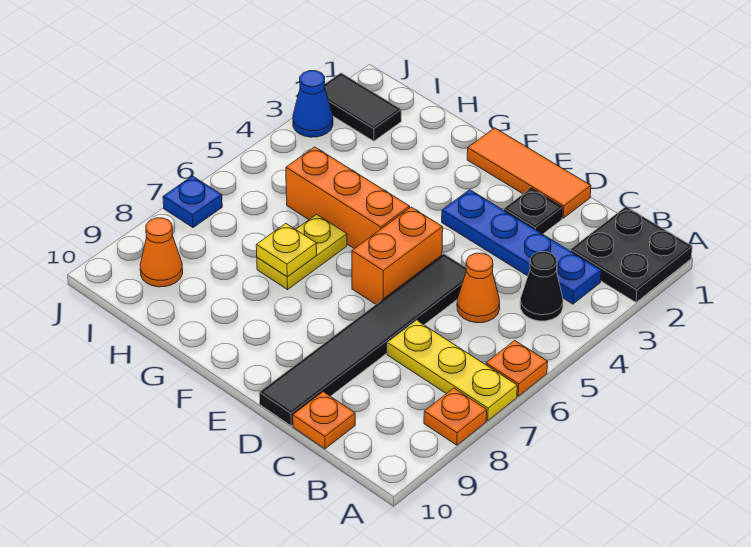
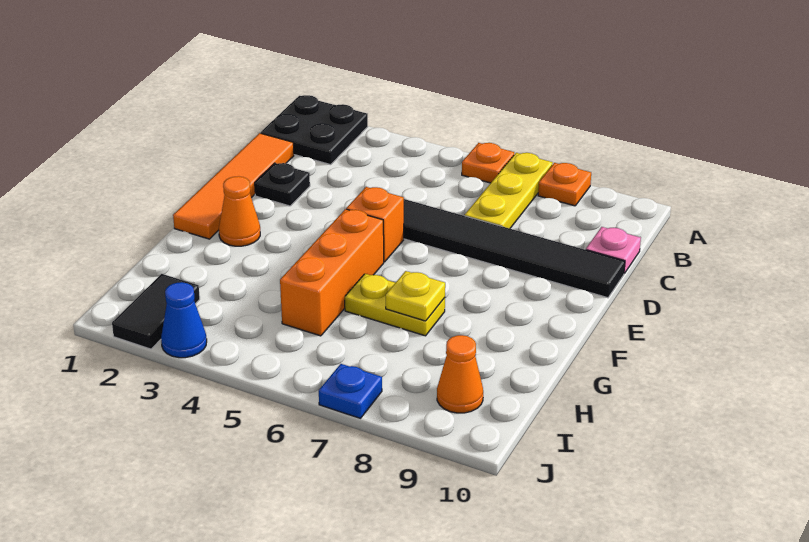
blue 1x4 plate [442,190,601,304] -> none
black 1x1 cone [520,252,563,321] -> none
orange 1x1 cone [457,253,500,323] -> orange 1x1 cone moved to [219,176,260,246]
orange 1x1 plate [293,392,355,449] -> pink 1x1 plate [586,227,641,274]
orange 1x3 tile [467,128,591,218] -> orange 1x4 tile [173,133,294,239]
orange 1x2 brick [352,207,443,304] -> orange 1x1 brick [346,187,404,262]

